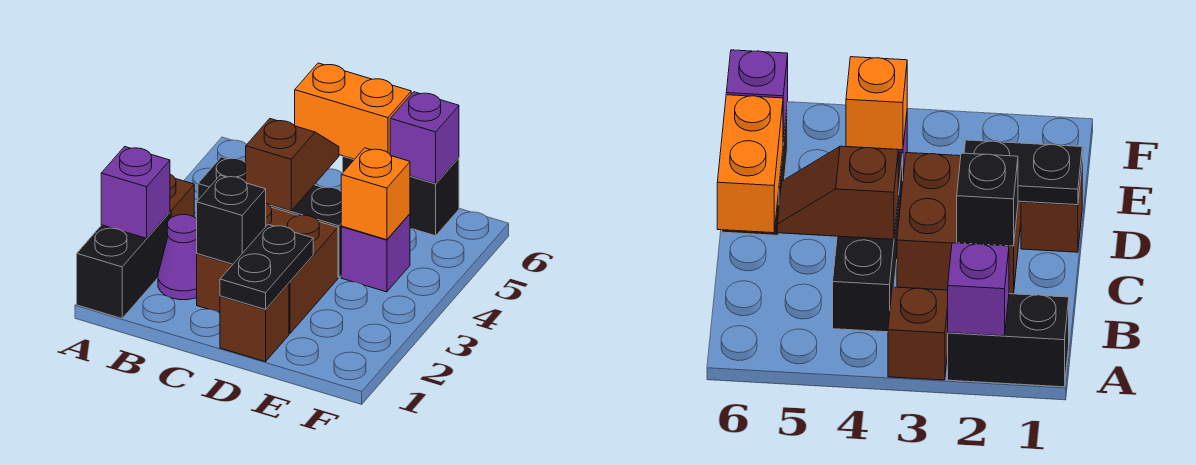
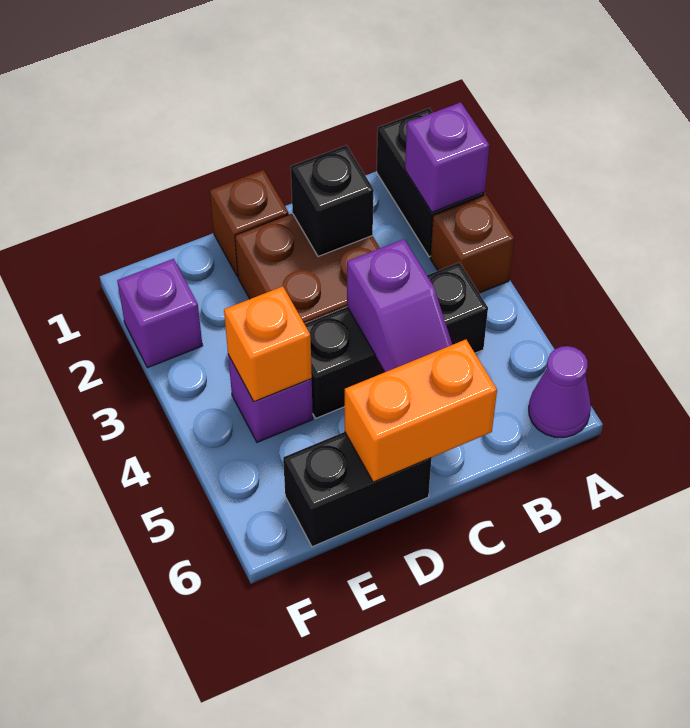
purple 1x1 cone [158,215,197,300] -> purple 1x1 cone moved to [529,346,591,437]
brown 1x2 slope [246,119,339,211] -> purple 1x2 slope [347,239,452,372]
black 1x2 plate [220,225,313,310] -> none
purple 1x1 brick [390,92,459,184] -> purple 1x1 brick moved to [117,259,203,368]

